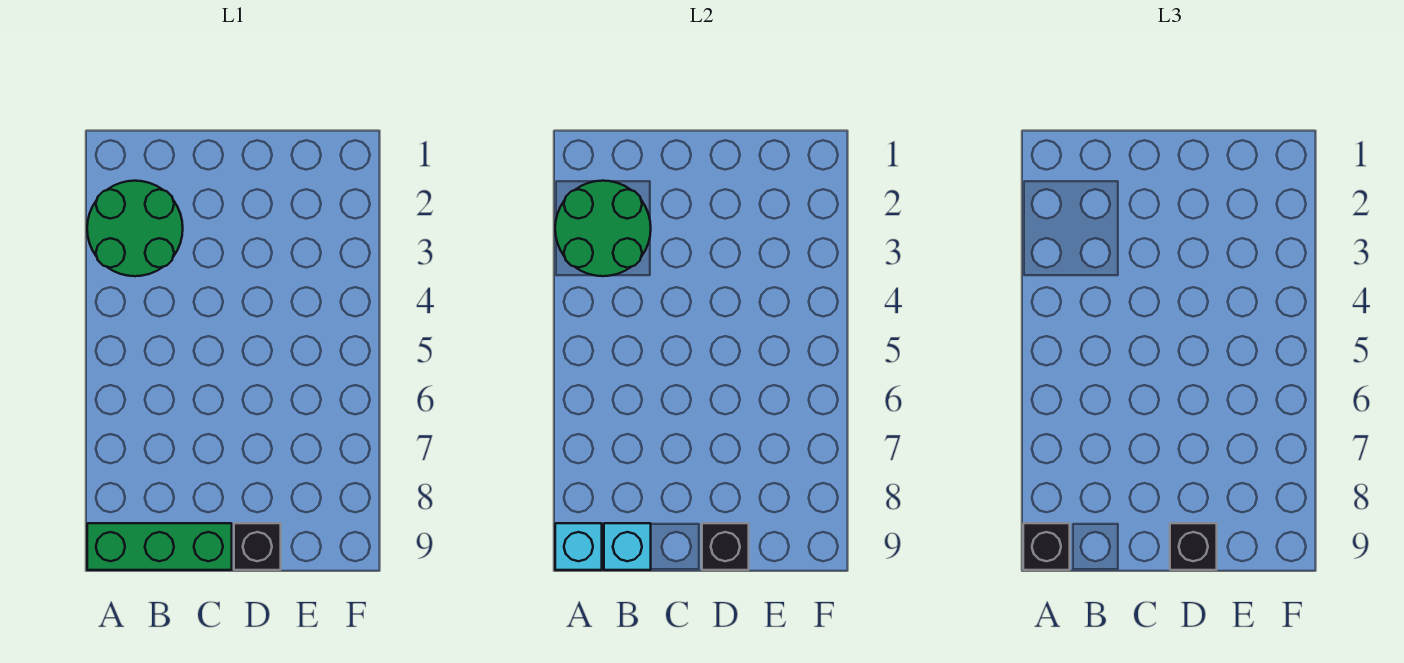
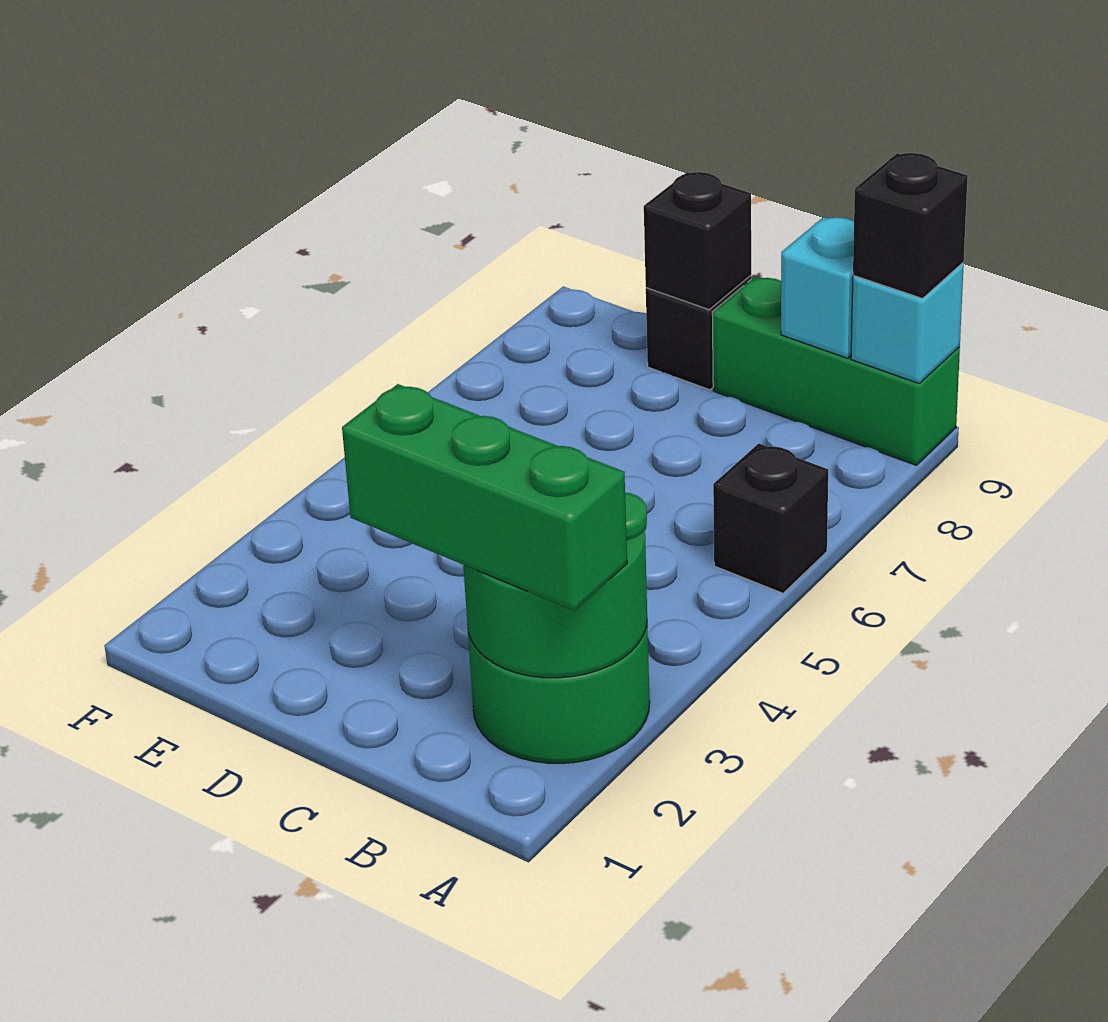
none -> green 1x3 brick [342,384,627,611]
black 1x1 brick [1170,523,1217,570] -> black 1x1 brick moved to [713,443,828,593]

